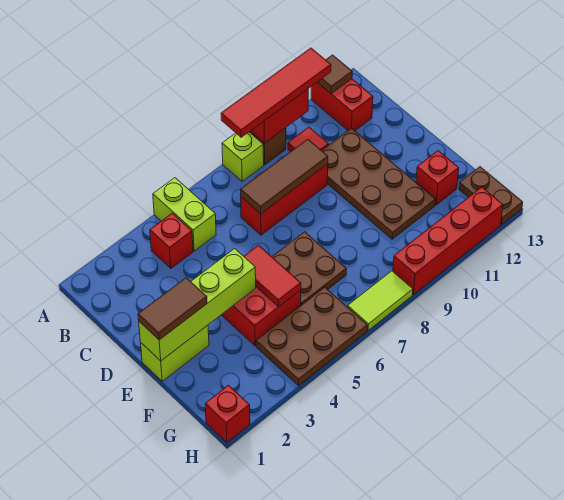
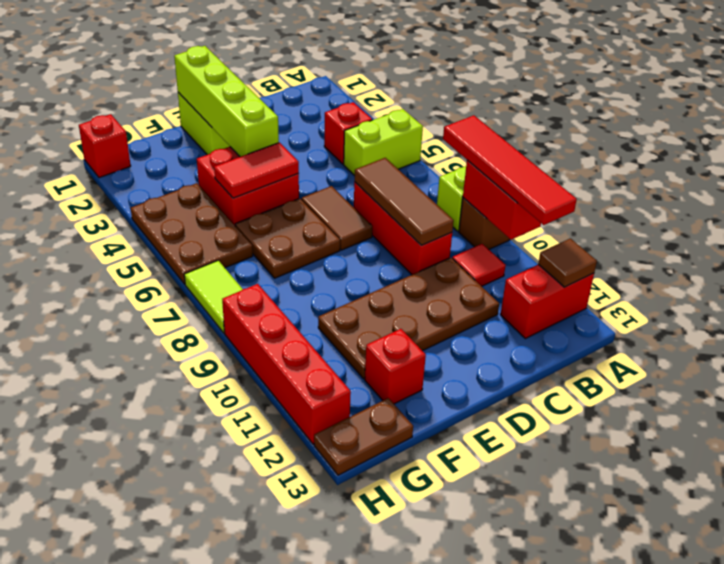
brown 1x2 tile [138,278,207,340] -> brown 1x2 tile moved to [301,186,372,250]

